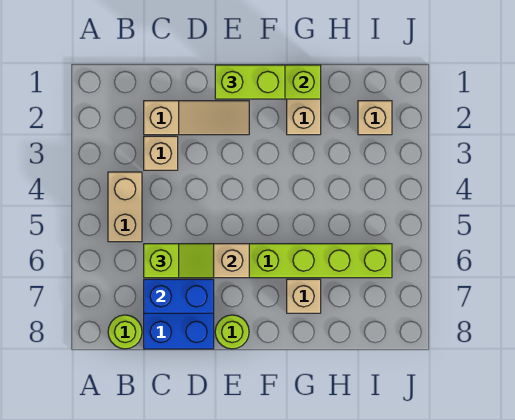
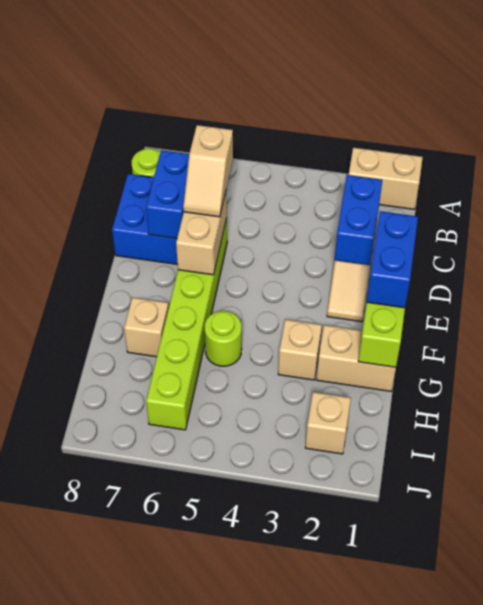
tan 1x2 brick [108,172,142,242] -> tan 1x2 brick moved to [349,148,423,209]
none -> blue 1x2 brick [334,175,383,265]
tan 1x1 brick [144,136,178,170] -> tan 1x1 brick moved to [278,319,322,380]
lime 1x2 slope [144,244,214,278] -> tan 1x2 slope [183,125,233,217]
lime 1x2 brick [215,65,285,99] -> blue 1x2 brick [367,211,418,308]
lime 1x1 round brick [215,315,249,349] -> lime 1x1 round brick moved to [205,311,242,366]

